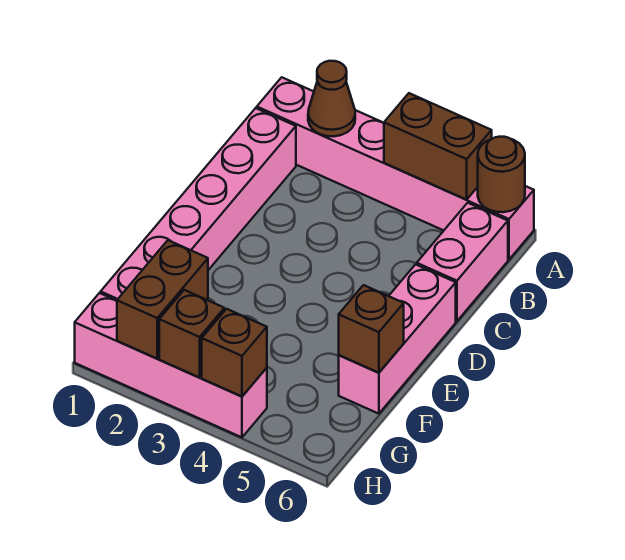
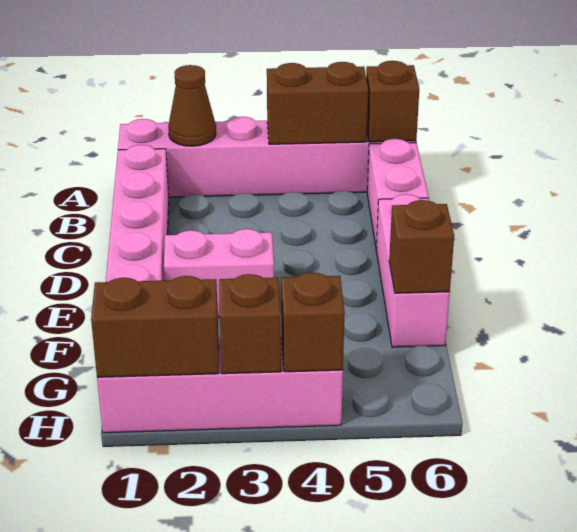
brown 1x1 round brick [478,137,525,212] -> brown 1x1 brick [366,61,419,142]
none -> pink 1x2 brick [164,229,274,317]
brown 1x2 brick [117,240,208,358] -> brown 1x2 brick turned to [91,276,219,377]

